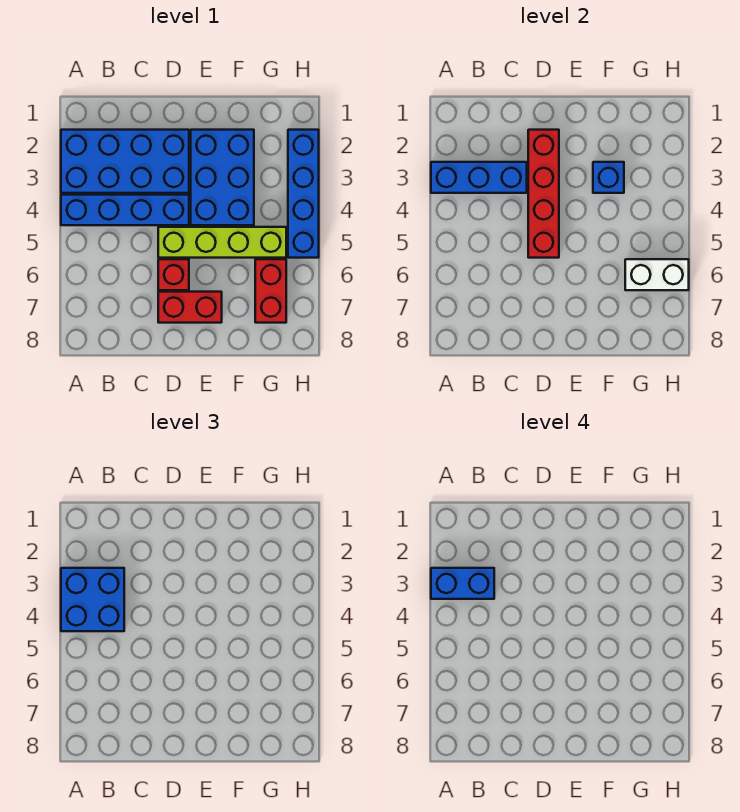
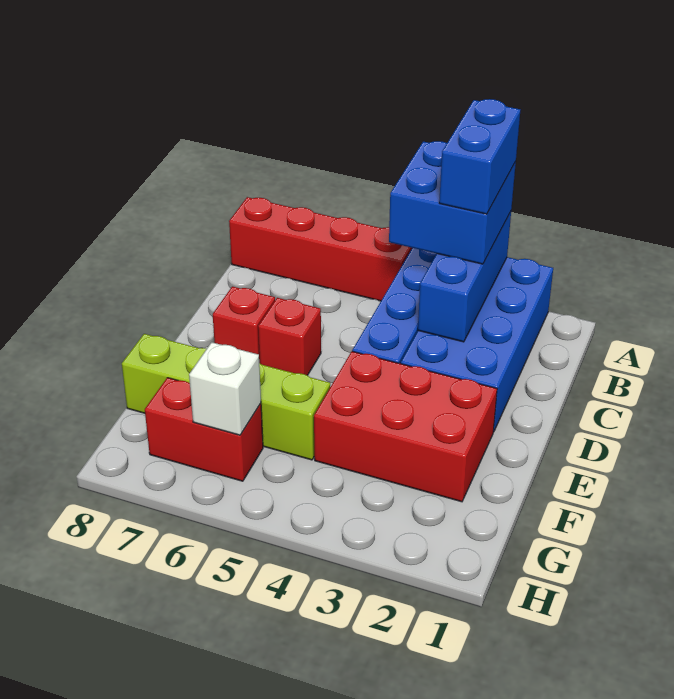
red 1x4 brick [528,130,559,258] -> red 1x4 brick moved to [229,197,412,301]
lime 1x4 brick [158,227,286,258] -> lime 1x4 brick turned to [122,334,330,460]
red 1x2 brick [158,292,222,323] -> red 1x1 brick [213,286,275,363]
blue 2x3 brick [191,130,254,225] -> red 2x3 brick [314,351,497,502]
blue 1x1 brick [593,162,624,193] -> none
white 1x2 brick [625,259,689,290] -> white 1x1 brick [189,342,261,435]
blue 1x4 brick [288,130,319,258] -> none

